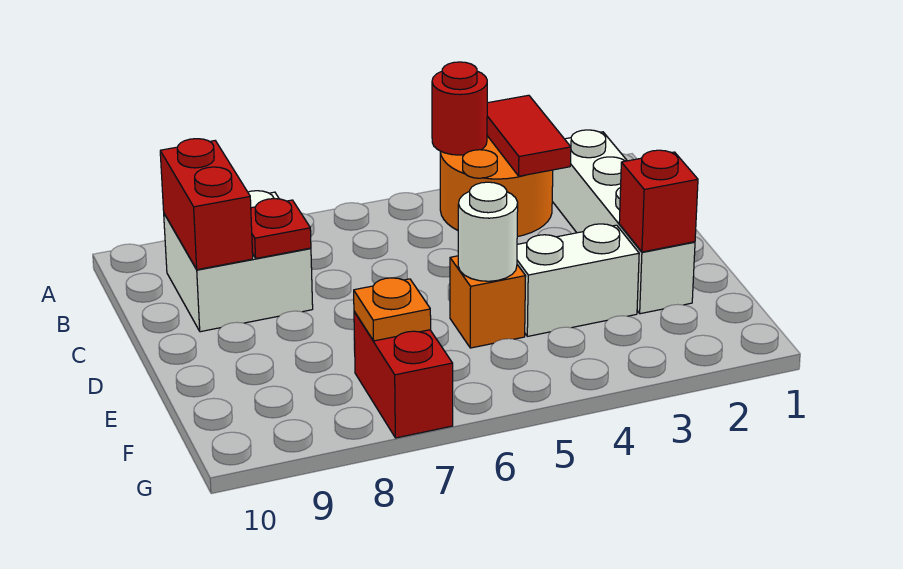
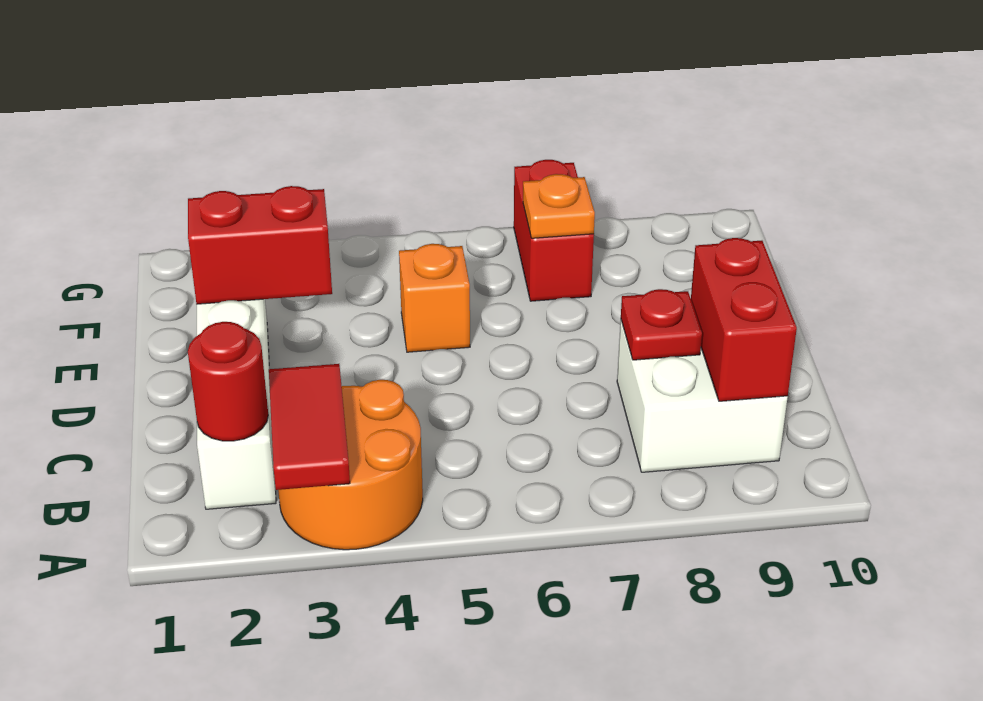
red 1x1 round brick [432,62,487,155] -> red 1x1 round brick moved to [188,322,268,441]
red 1x1 brick [619,150,698,252] -> red 1x2 brick [188,186,332,304]
white 1x2 brick [517,224,639,336] -> none
white 1x1 round brick [458,182,518,281] -> none

